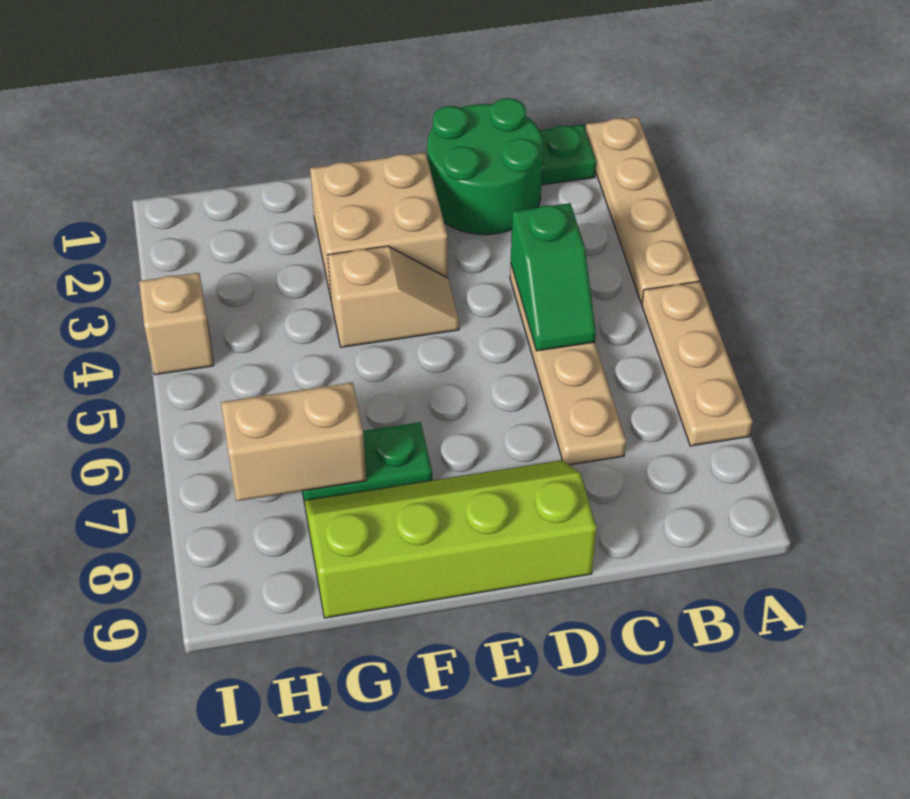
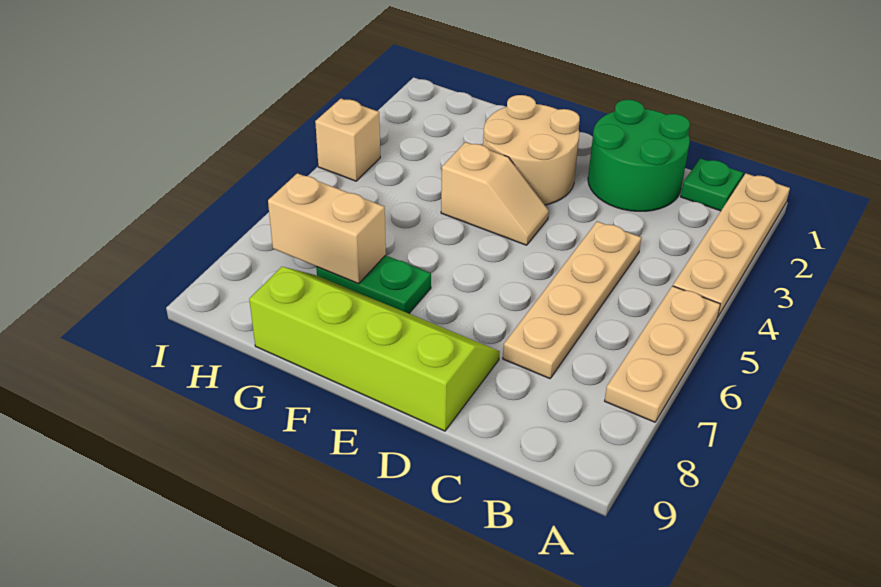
green 1x2 slope [511,203,596,351] -> none
tan 2x2 brick [310,153,448,298] -> tan 2x2 round brick [483,95,580,205]

